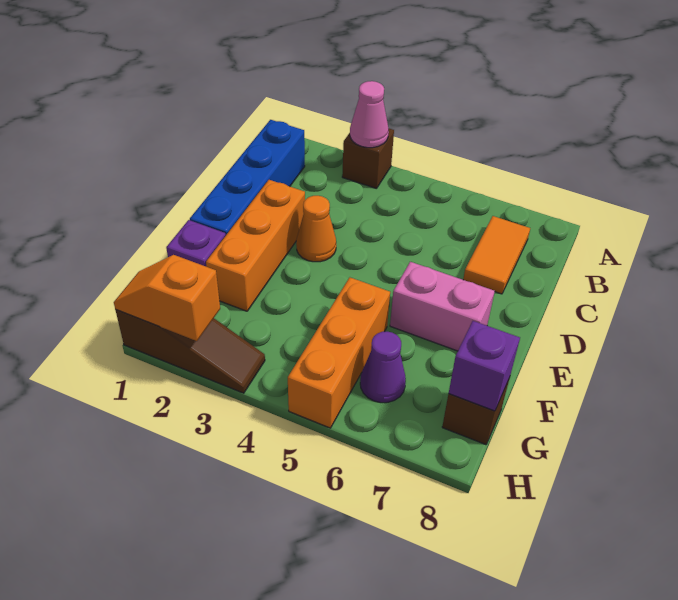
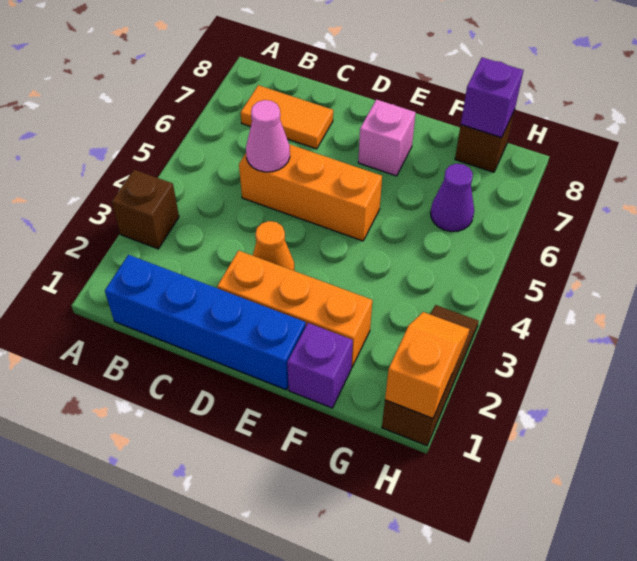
pink 1x1 cone [350,81,389,148] -> pink 1x1 cone moved to [246,100,290,172]
pink 1x2 brick [390,262,495,351] -> pink 1x1 brick [358,100,416,176]
orange 1x3 brick [288,278,390,428] -> orange 1x3 brick moved to [239,144,382,241]
orange 1x2 slope [114,255,220,341] -> orange 1x2 slope turned to [385,312,470,418]

